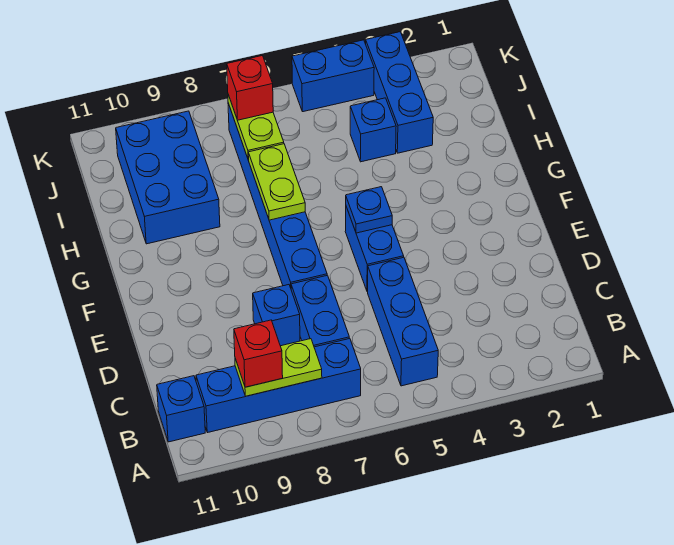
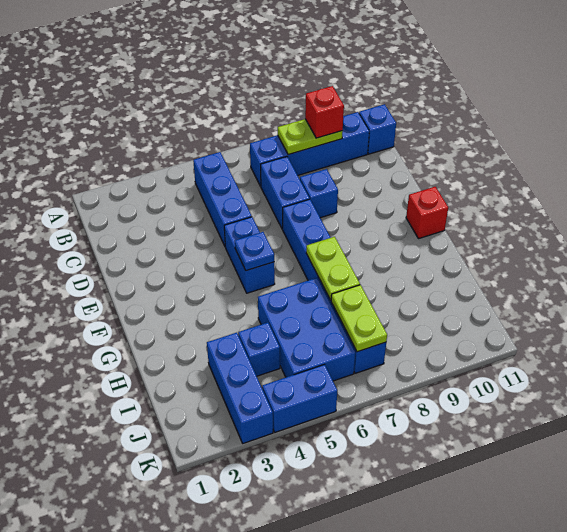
blue 2x3 brick [116,111,220,244] -> blue 2x3 brick moved to [258,278,355,381]
red 1x1 brick [227,56,273,120] -> red 1x1 brick moved to [406,187,448,239]

